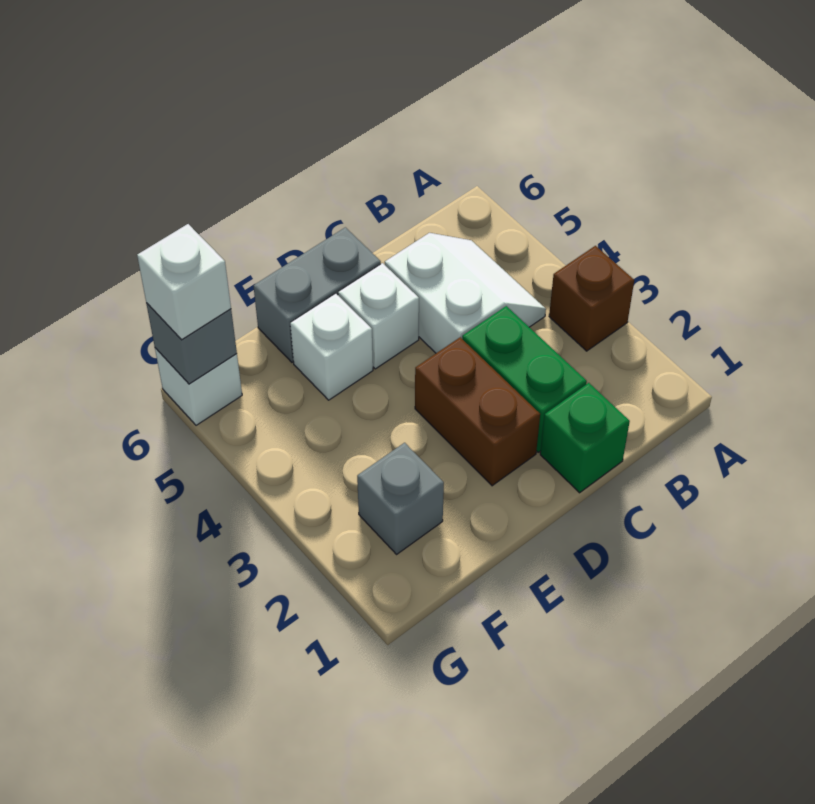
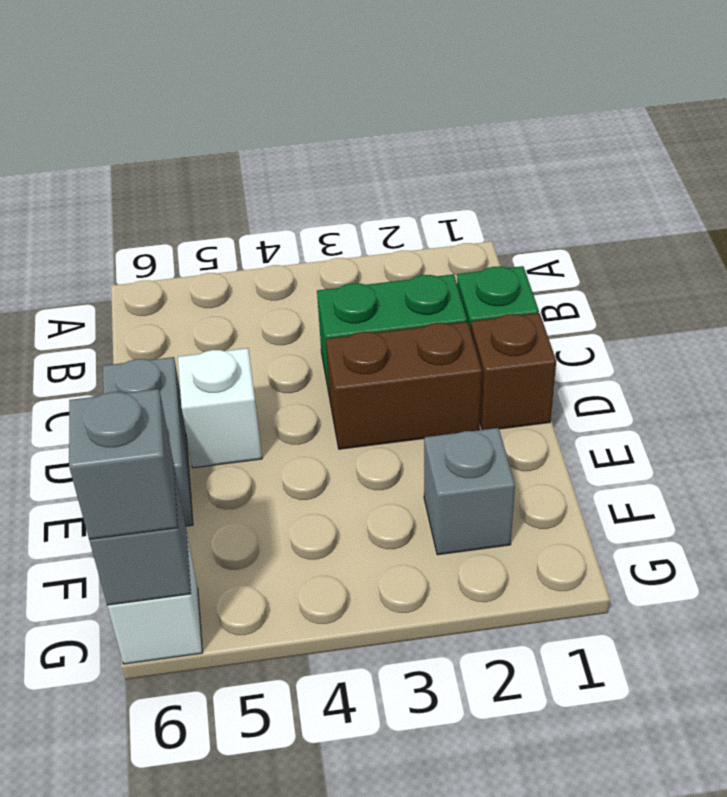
brown 1x1 brick [549,246,634,351] -> brown 1x1 brick moved to [471,313,556,430]
white 2x2 slope [385,233,546,353] -> none
white 1x1 brick [290,293,373,400] -> none
white 1x1 brick [137,224,231,340] -> grey 1x1 brick [69,389,178,539]

